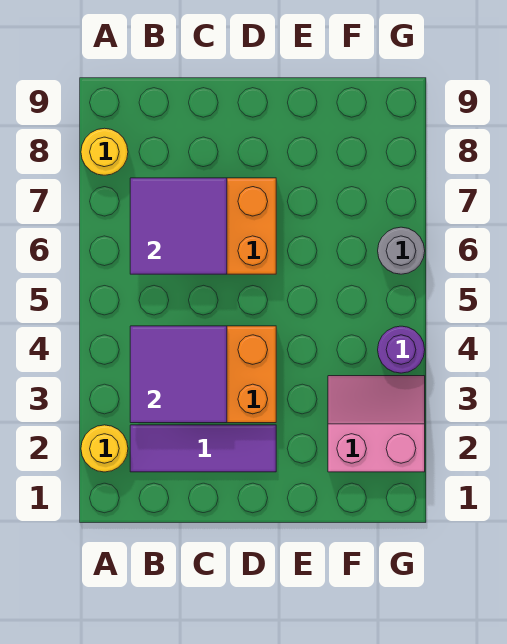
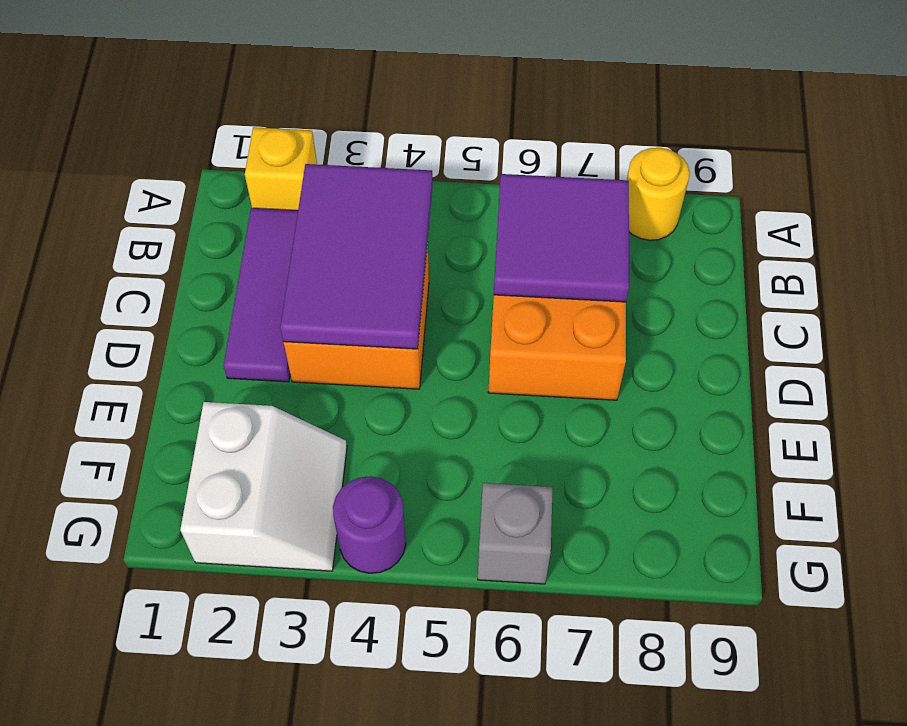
yellow 1x1 round brick [81,425,128,472] -> yellow 1x1 brick [245,127,317,210]
purple 2x2 tile [130,326,227,423] -> purple 2x3 tile [280,164,432,349]
pink 2x2 slope [328,376,425,472] -> white 2x2 slope [180,402,347,571]
grey 1x1 round brick [378,227,425,274] -> grey 1x1 brick [478,483,553,584]

